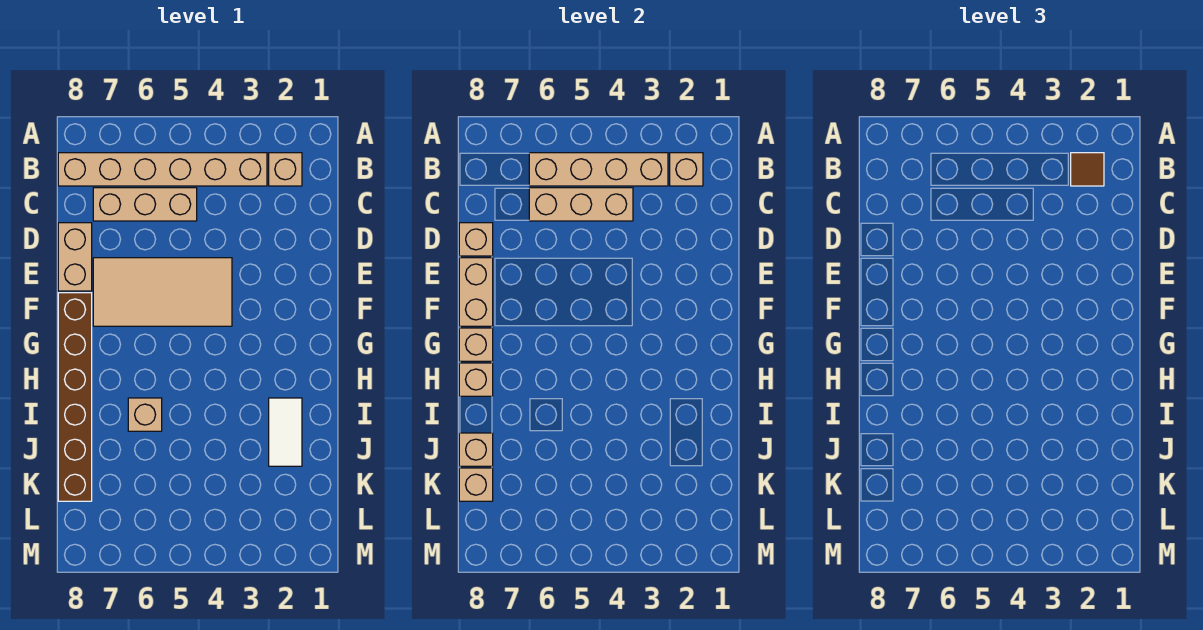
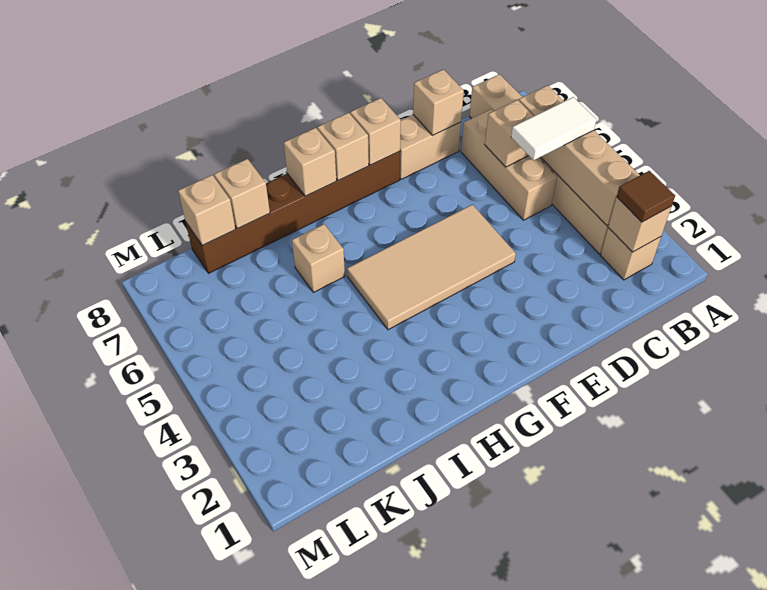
tan 1x3 brick [529,188,633,221] -> tan 1x1 brick [485,100,533,167]
tan 2x4 tile [93,258,232,326] -> tan 2x4 tile turned to [347,205,516,330]
tan 1x2 brick [459,258,493,326] -> tan 1x1 brick [350,98,401,165]
white 1x2 tile [269,398,302,466] -> white 1x2 tile moved to [511,97,596,160]

